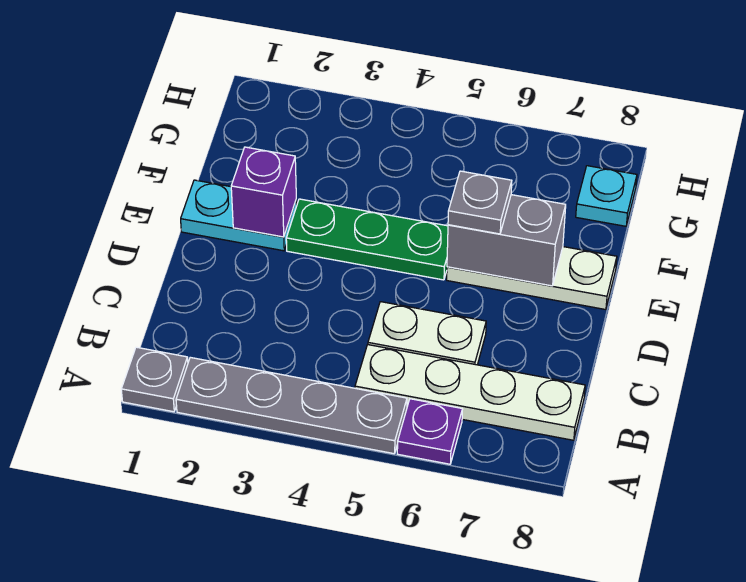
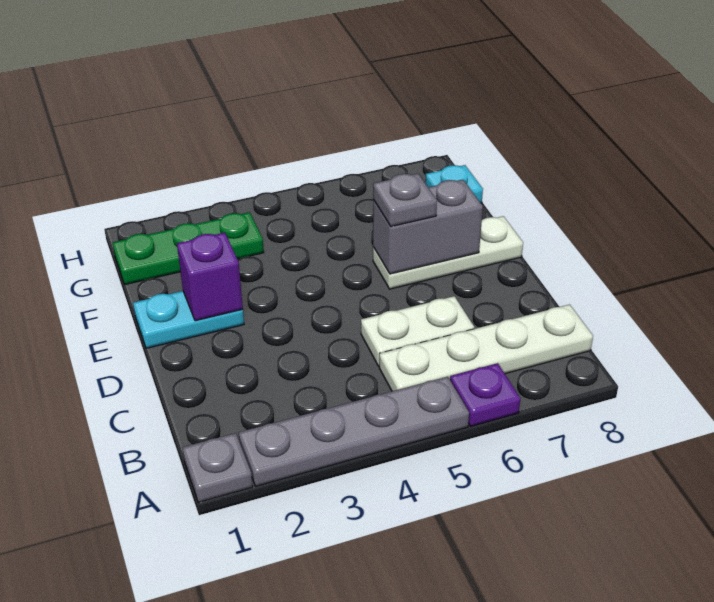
green 1x3 plate [286,199,448,280] -> green 1x3 plate moved to [113,212,264,284]

